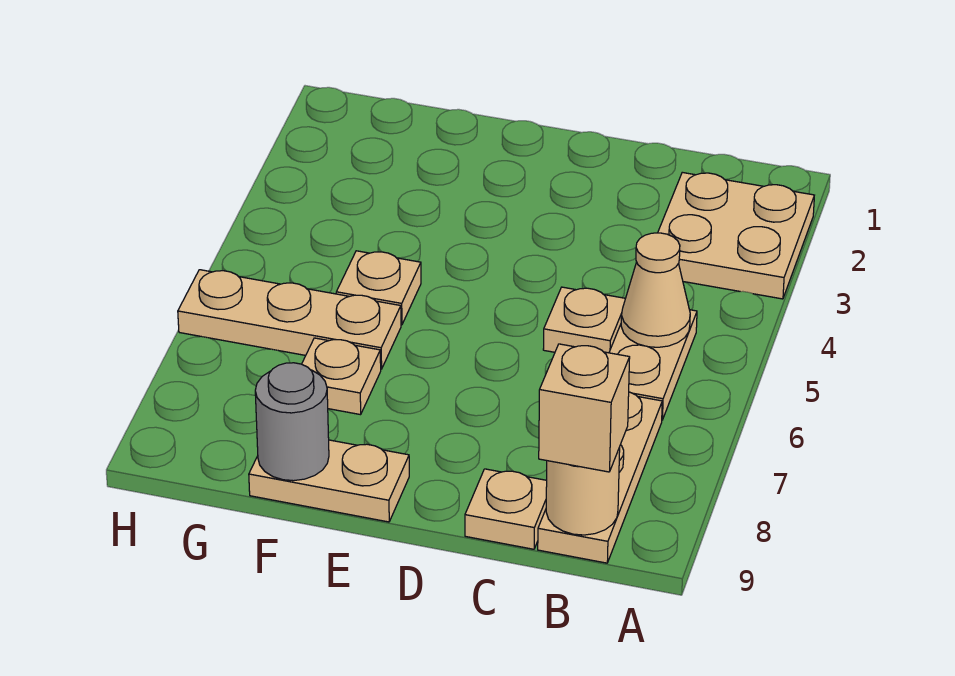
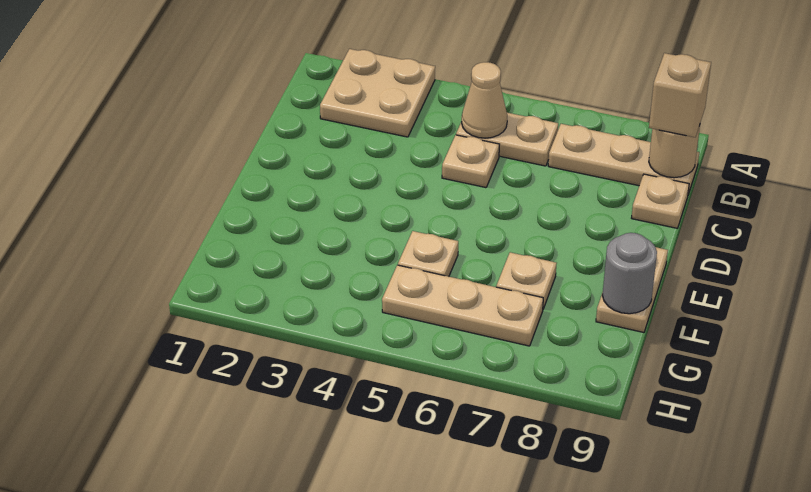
tan 1x3 plate [178,270,401,369] -> tan 1x3 plate turned to [382,265,543,346]

